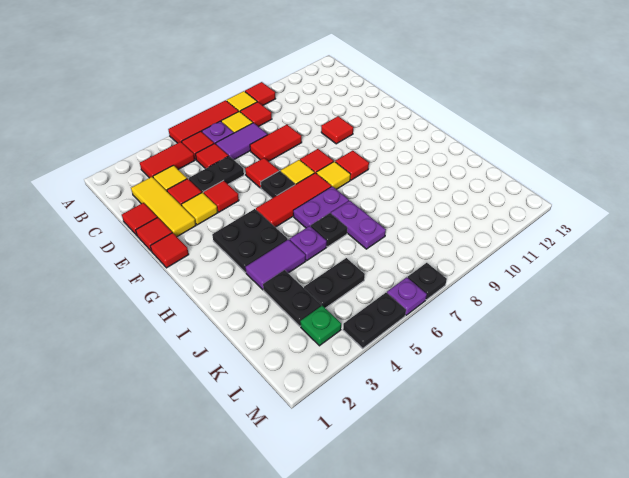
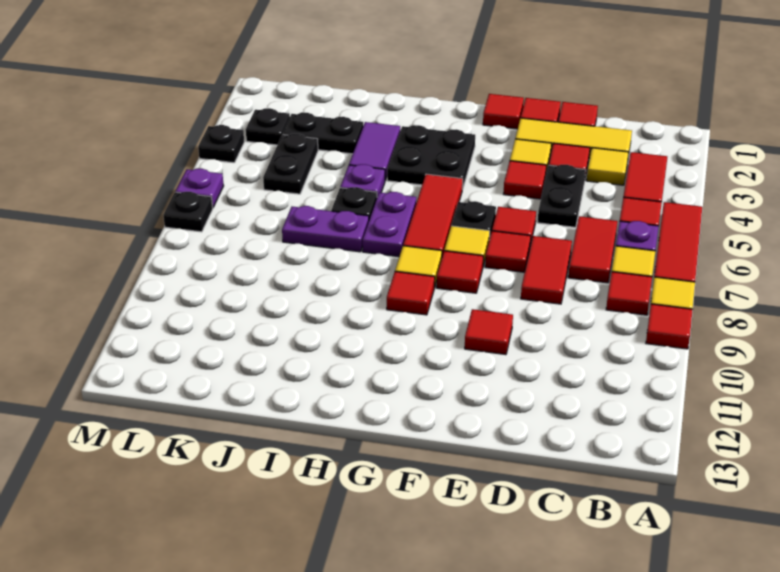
red 1x1 tile [196,143,228,169] -> red 1x1 tile moved to [485,231,531,272]
purple 1x2 tile [216,123,268,160] -> red 1x2 tile [568,216,617,283]
green 1x1 plate [300,306,341,346] -> black 1x1 plate [246,108,290,145]
black 1x2 plate [343,293,406,348] -> black 1x1 plate [198,125,244,163]

